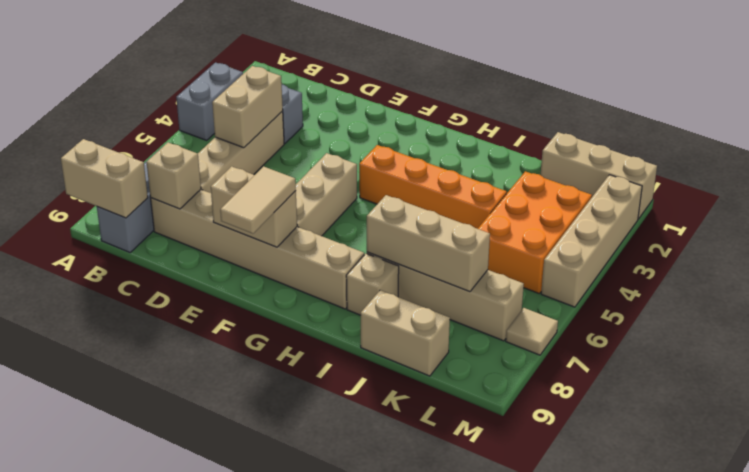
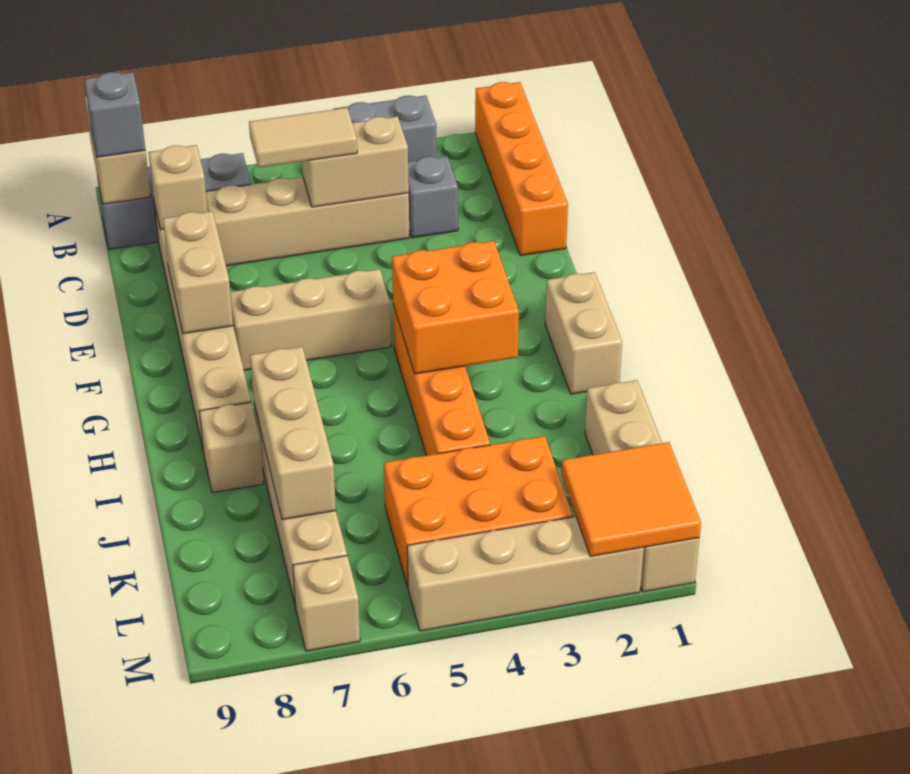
none -> orange 1x4 brick [475,82,568,256]
none -> grey 1x1 brick [84,72,145,157]
tan 1x2 tile [220,166,296,234] -> tan 1x2 tile moved to [249,108,357,168]
none -> orange 2x2 brick [392,241,519,374]
tan 1x2 brick [361,290,450,376] -> tan 1x2 brick moved to [545,272,622,394]
tan 1x3 brick [541,132,657,219] -> tan 1x4 brick [585,380,699,592]
none -> orange 2x2 tile [562,442,701,556]
tan 1x1 tile [506,308,558,355] -> tan 1x1 brick [293,556,360,651]

